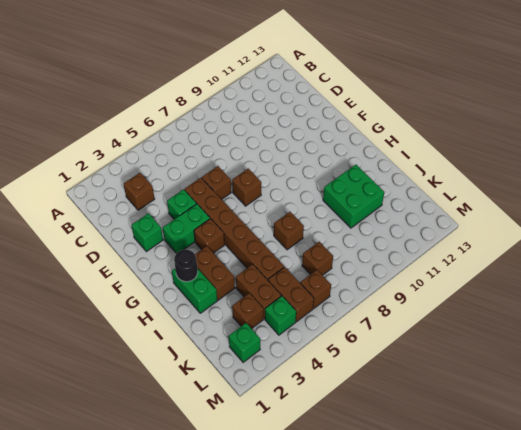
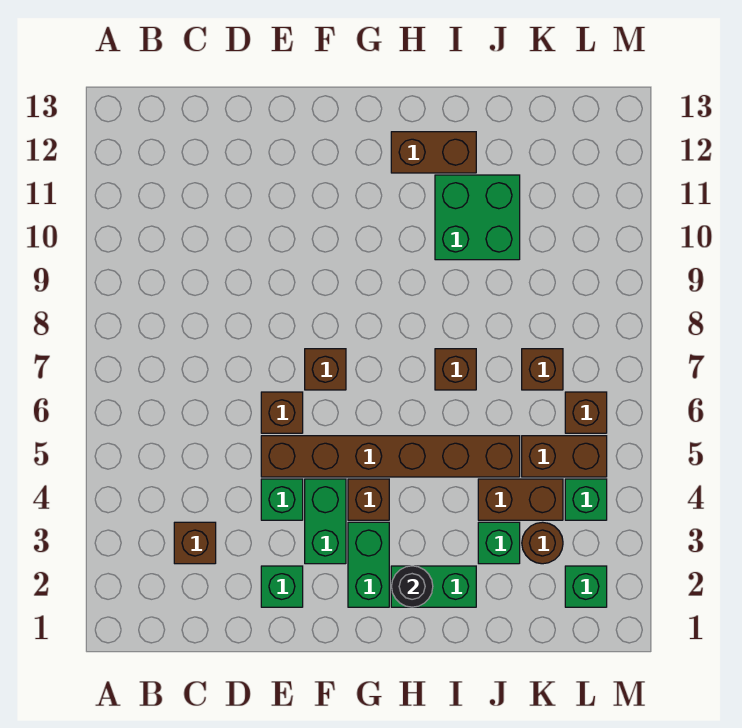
none -> green 1x2 brick [348,522,389,607]
brown 1x2 brick [195,246,235,300] -> brown 1x2 brick moved to [391,132,476,173]
none -> green 1x1 brick [478,522,520,564]
brown 1x1 brick [232,293,263,329] -> brown 1x1 round brick [522,522,563,564]

